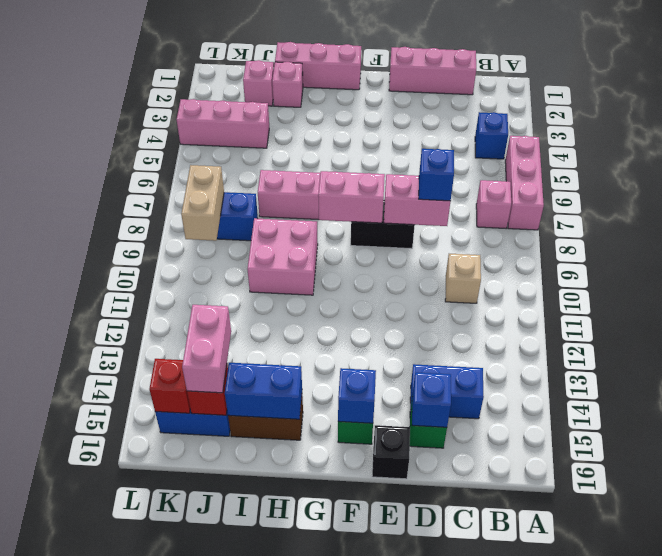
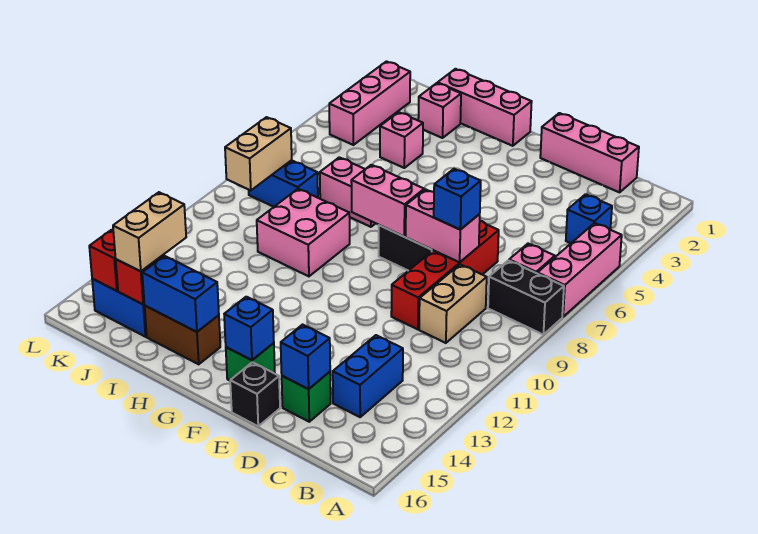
none -> black 1x2 brick [488,260,564,334]
tan 1x1 brick [445,254,481,303] -> tan 1x2 brick [419,265,487,343]
blue 1x2 brick [410,364,484,419] -> blue 1x2 brick turned to [333,335,403,417]
none -> red 1x4 brick [391,221,499,329]
pink 1x1 brick [243,60,274,106] -> pink 1x1 brick moved to [380,112,423,168]
pink 1x3 brick [177,99,269,148] -> pink 1x3 brick turned to [329,62,410,145]
pink 1x2 brick [182,305,231,393] -> tan 1x2 brick [113,192,186,271]

